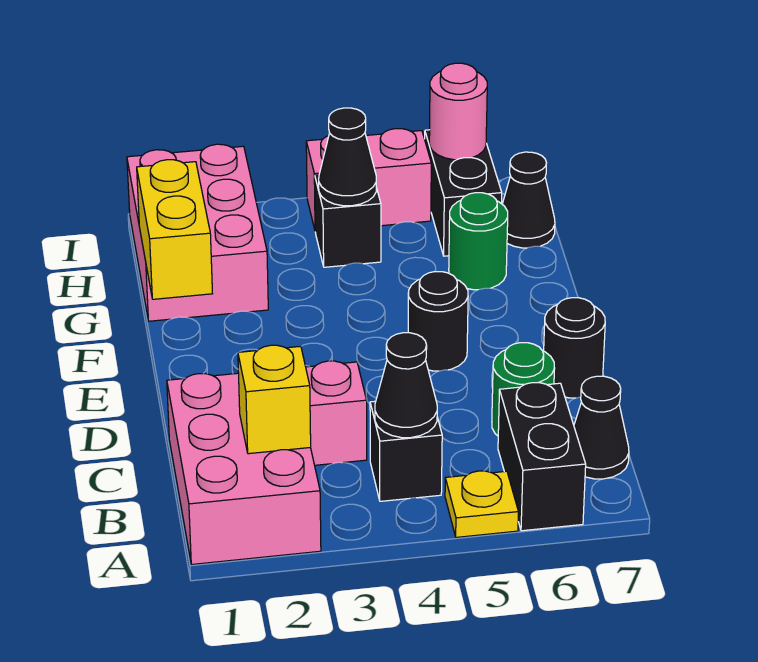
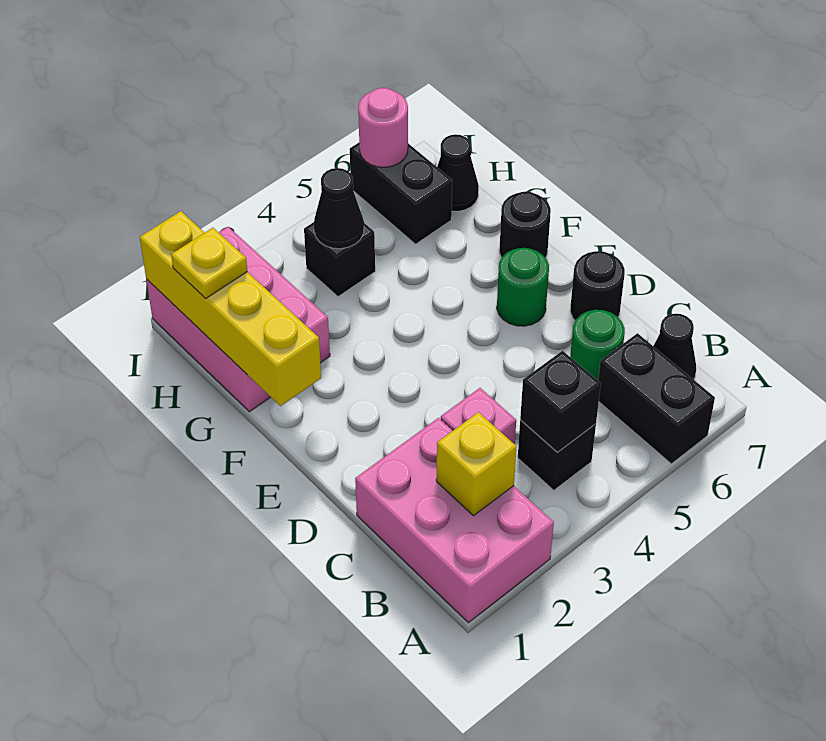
yellow 1x1 plate [445,471,518,537] -> yellow 1x1 plate moved to [171,228,247,299]
black 1x1 cone [375,333,437,438] -> black 1x1 brick [520,351,601,452]
black 1x1 round brick [408,272,468,371] -> black 1x1 round brick moved to [499,192,551,258]
yellow 1x2 brick [137,160,212,299] -> yellow 1x4 brick [140,211,321,406]
green 1x1 round brick [449,193,508,290] -> green 1x1 round brick moved to [497,248,549,326]
pink 1x2 brick [306,129,431,229] -> none

